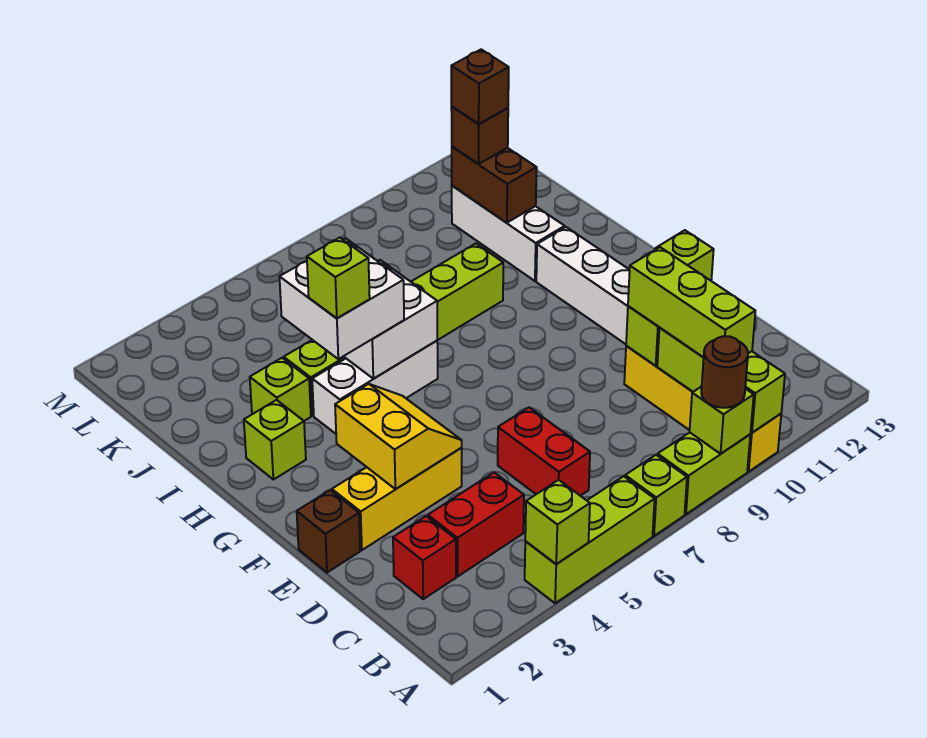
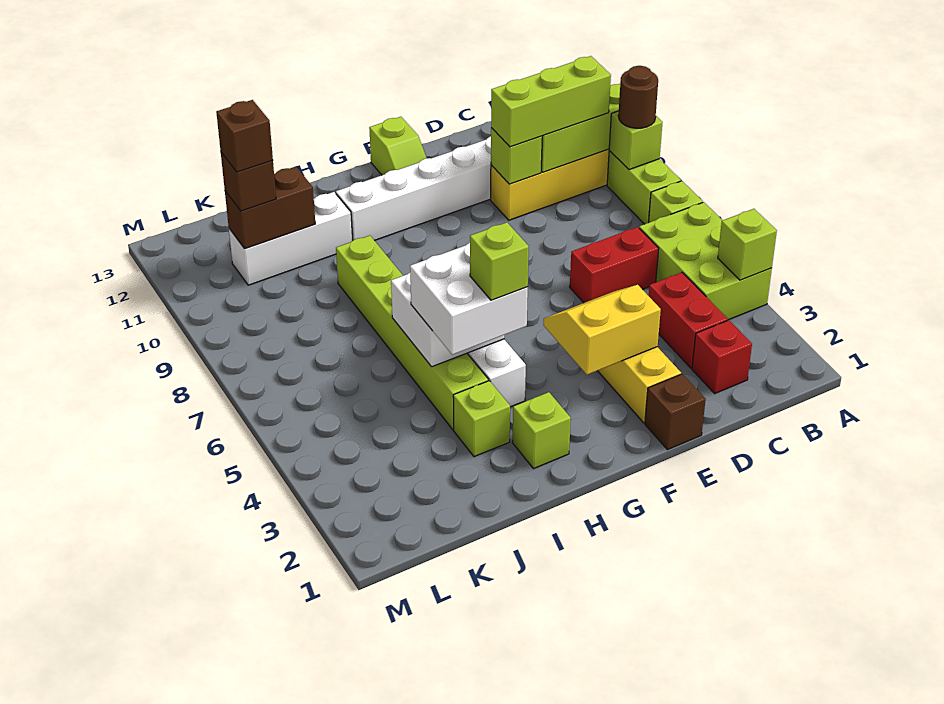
lime 1x3 brick [525,476,655,603] -> lime 2x3 brick [639,202,772,320]

